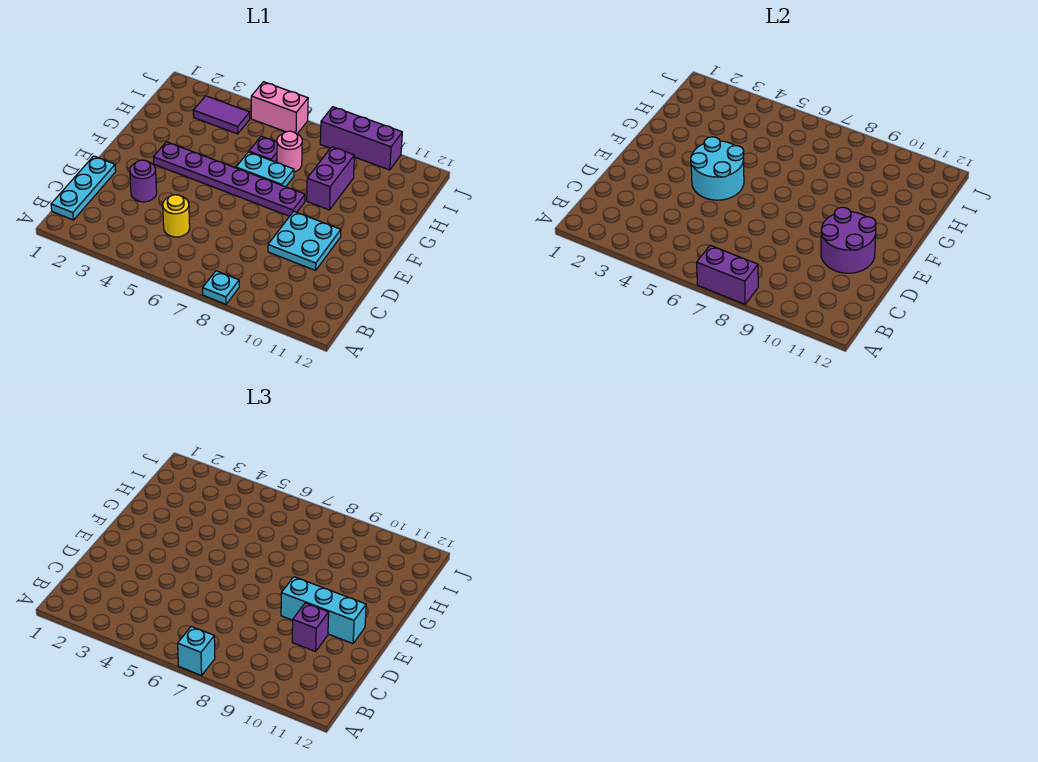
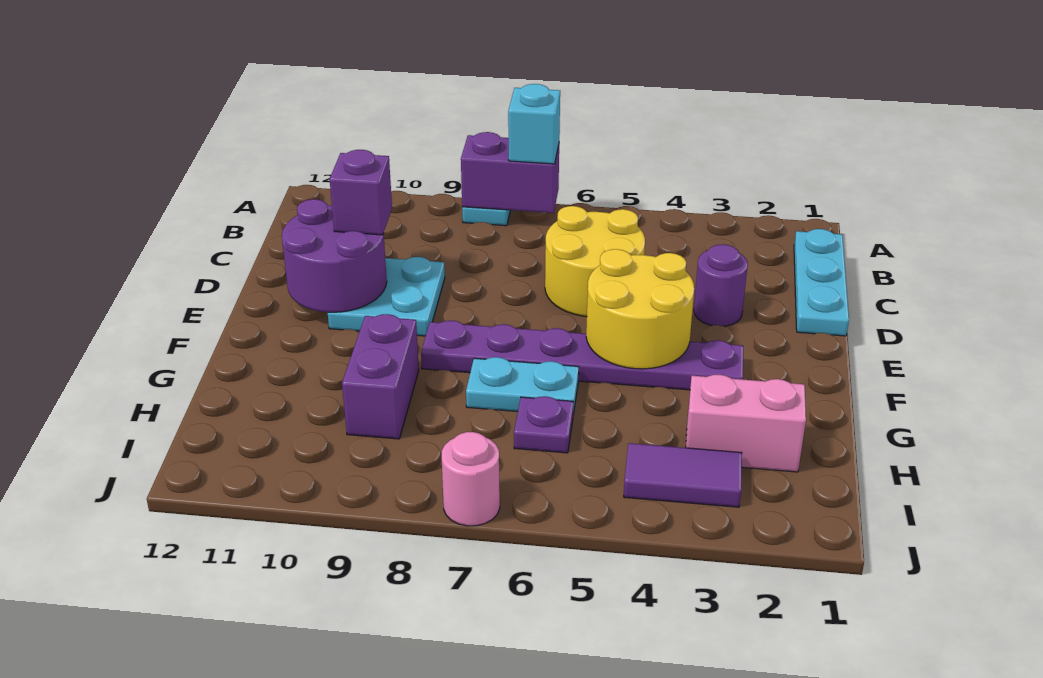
yellow 1x1 round brick [163,195,190,237] -> yellow 2x2 round brick [545,206,645,317]
cyan 2x2 round brick [691,137,744,200] -> yellow 2x2 round brick [586,249,694,369]
cyan 1x3 brick [281,577,366,644] -> none
pink 1x1 round brick [277,131,302,172] -> pink 1x1 round brick moved to [442,432,500,526]
pink 1x2 brick [251,82,308,134] -> pink 1x2 brick moved to [686,375,806,472]
purple 1x3 brick [320,107,402,170] -> none

